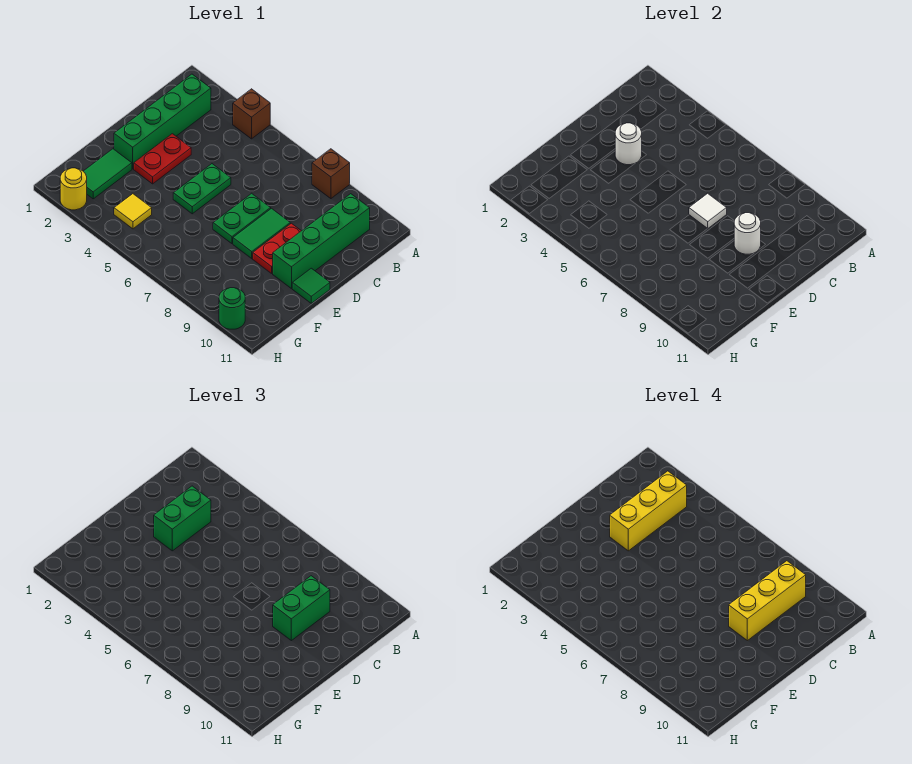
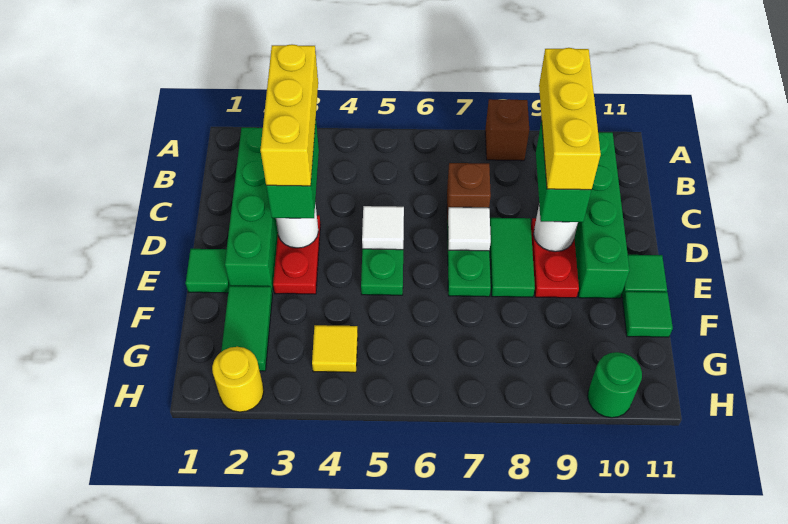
brown 1x1 brick [233,89,270,139] -> brown 1x1 brick moved to [447,163,491,224]
none -> white 1x1 tile [362,206,404,250]
none -> green 1x1 tile [186,249,230,293]
none -> green 1x1 tile [622,291,673,337]

